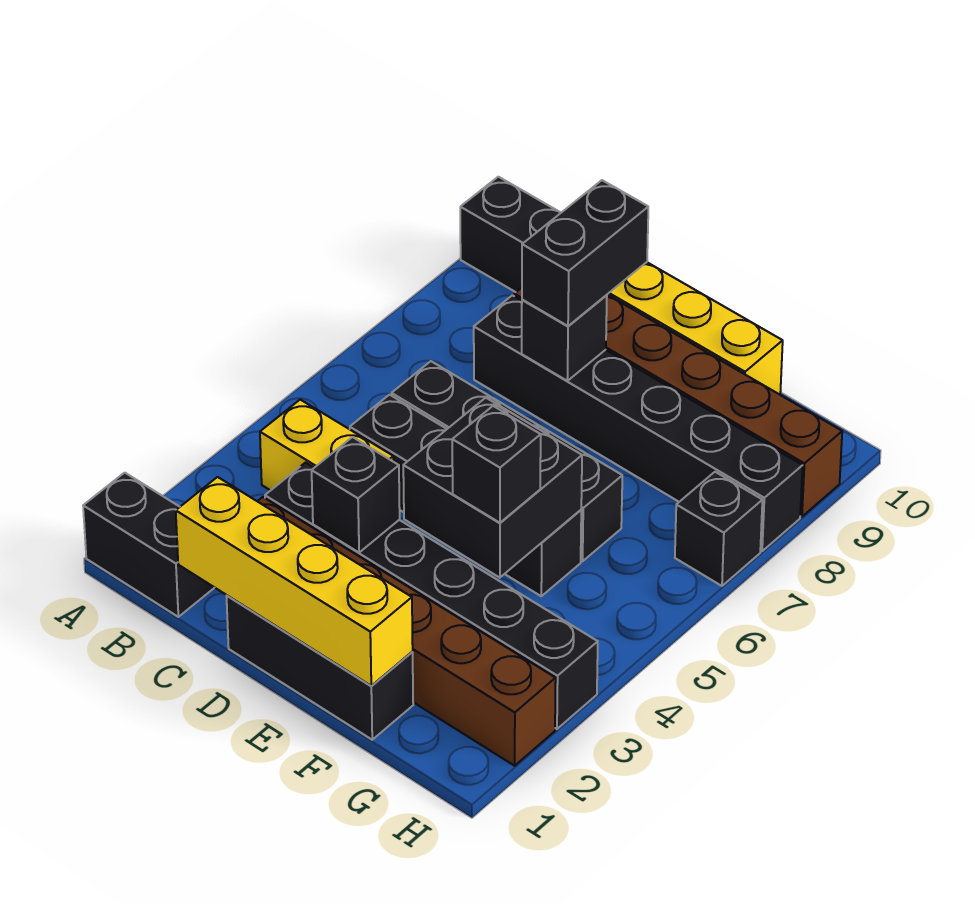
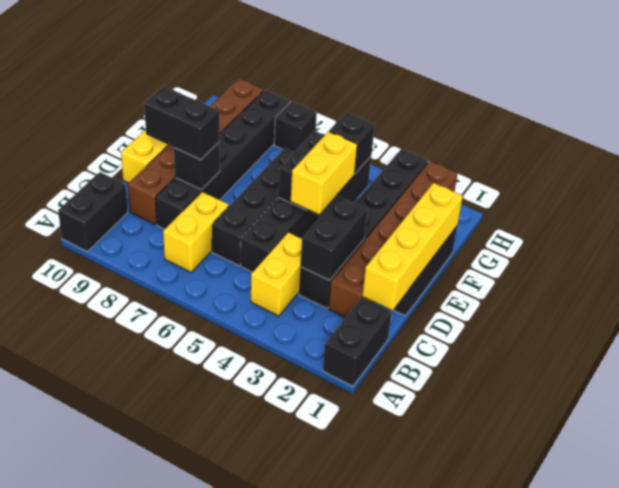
none -> yellow 1x2 brick [163,192,229,272]
black 1x1 brick [312,437,400,553] -> black 1x2 brick [301,196,367,280]
none -> yellow 1x2 brick [291,132,357,214]

